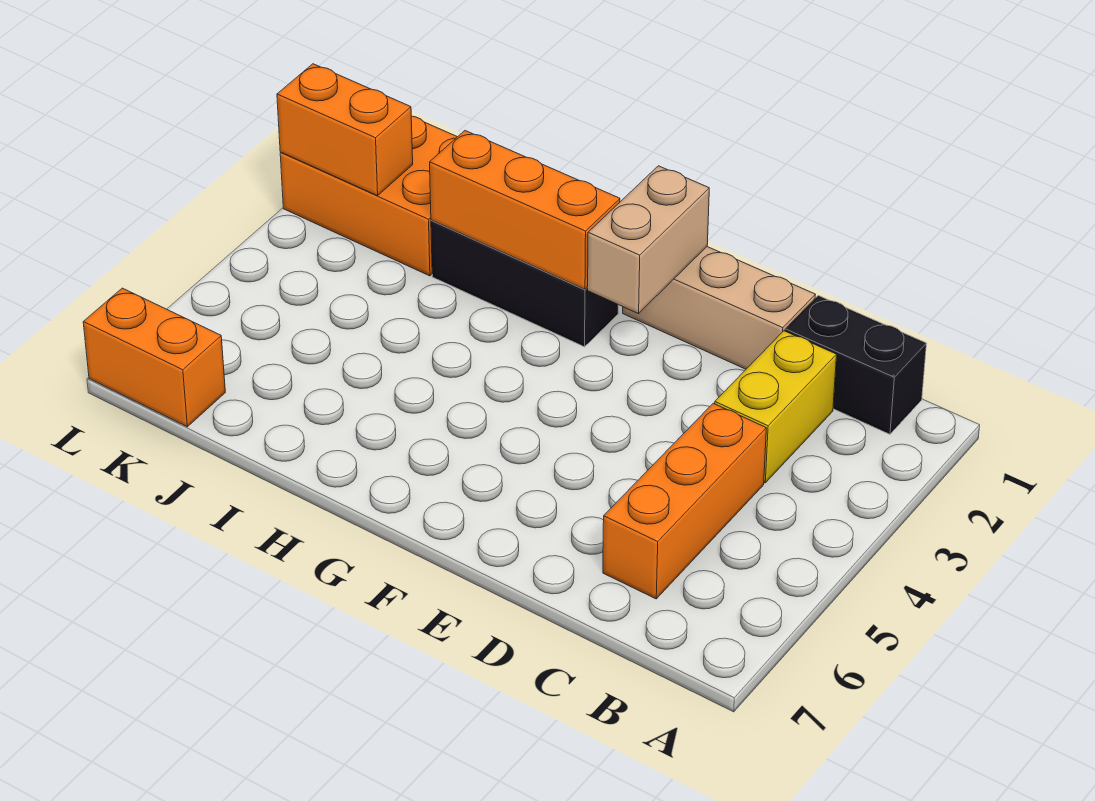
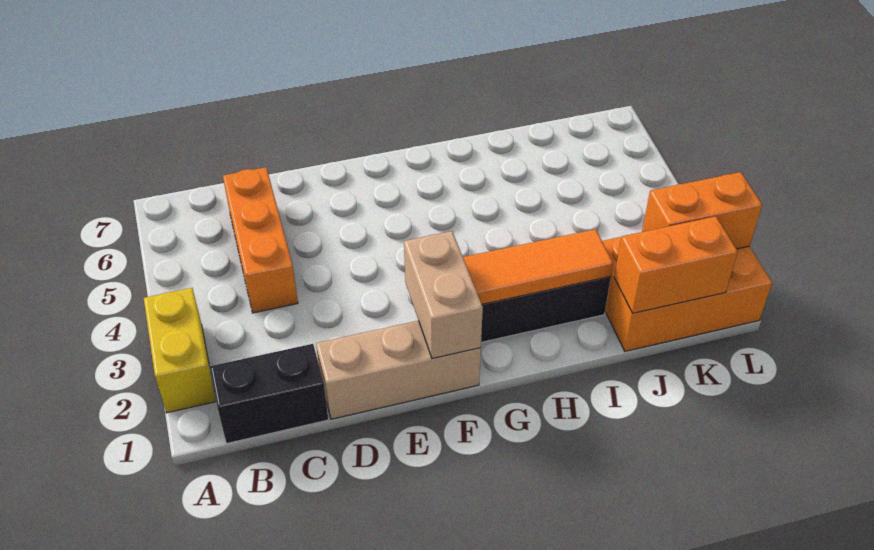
yellow 1x2 brick [715,331,837,483] -> yellow 1x2 brick moved to [144,288,216,413]
orange 1x3 brick [430,131,620,289] -> orange 1x3 tile [463,229,613,304]
orange 1x2 brick [83,288,225,427] -> orange 1x2 brick moved to [614,216,738,313]

